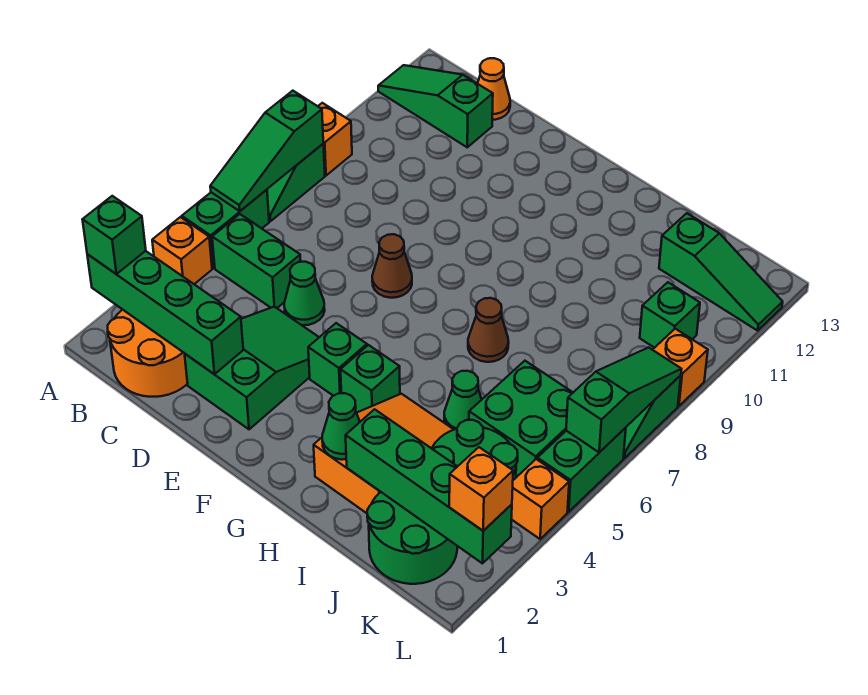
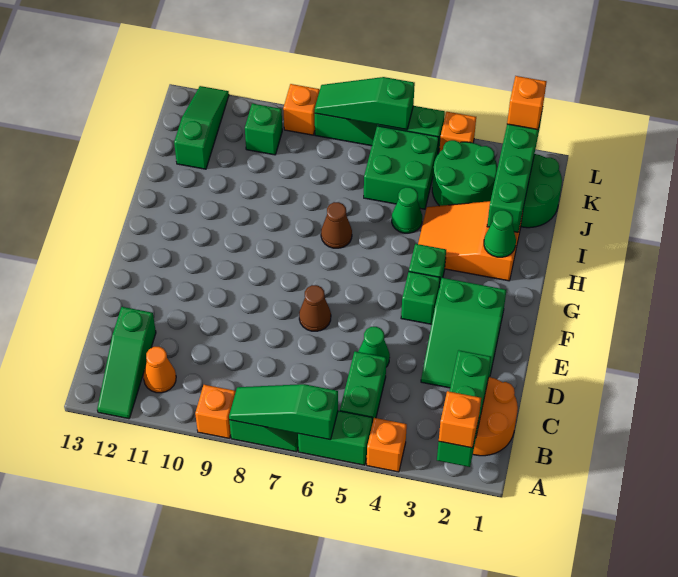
green 1x4 brick [87,251,243,374] -> green 1x3 brick [437,350,491,467]
green 1x1 brick [83,196,146,274] -> orange 1x1 brick [439,391,481,448]
green 1x3 slope [210,91,323,211] -> green 1x3 slope turned to [229,384,338,440]
orange 1x1 cone [477,58,510,120] -> orange 1x1 cone moved to [143,347,176,393]
green 2x3 slope [185,307,319,429] -> green 2x3 slope turned to [421,278,506,388]

